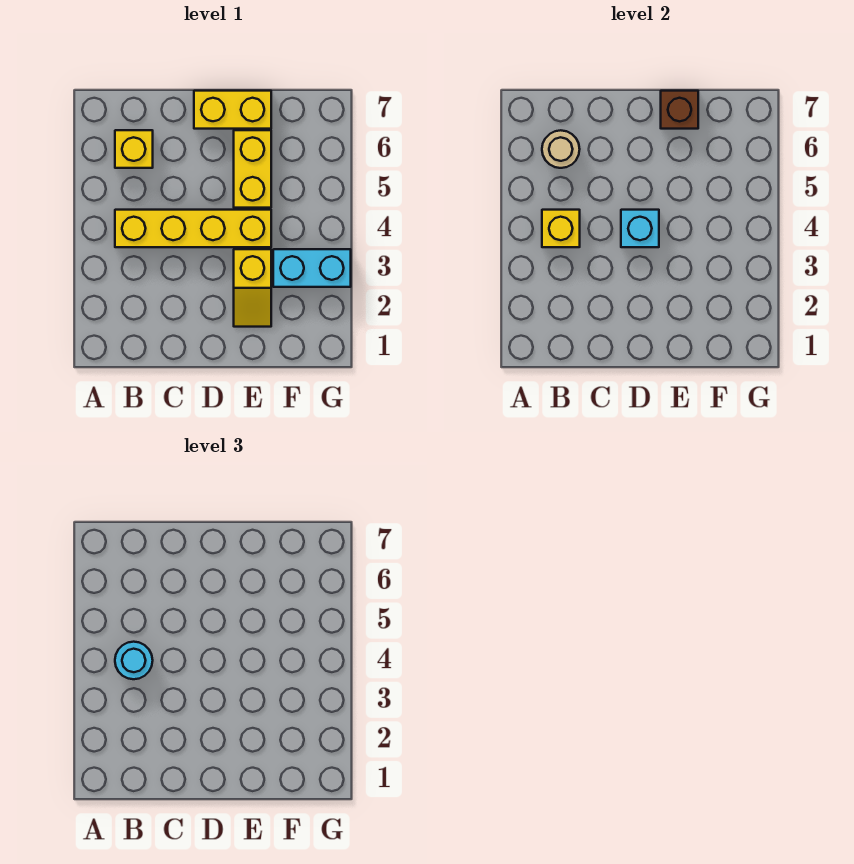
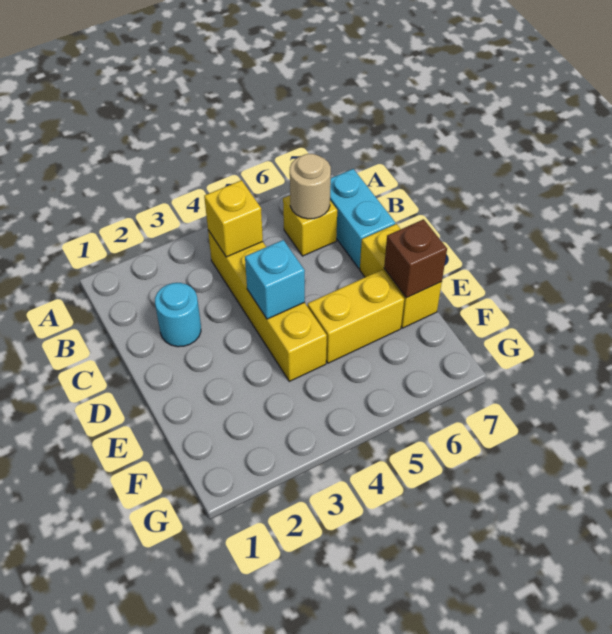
cyan 1x1 round brick [115,642,153,679] -> cyan 1x1 round brick moved to [155,283,201,347]
yellow 1x2 slope [234,249,271,327] -> none
cyan 1x2 brick [273,249,351,287] -> cyan 1x2 brick moved to [330,169,395,268]

